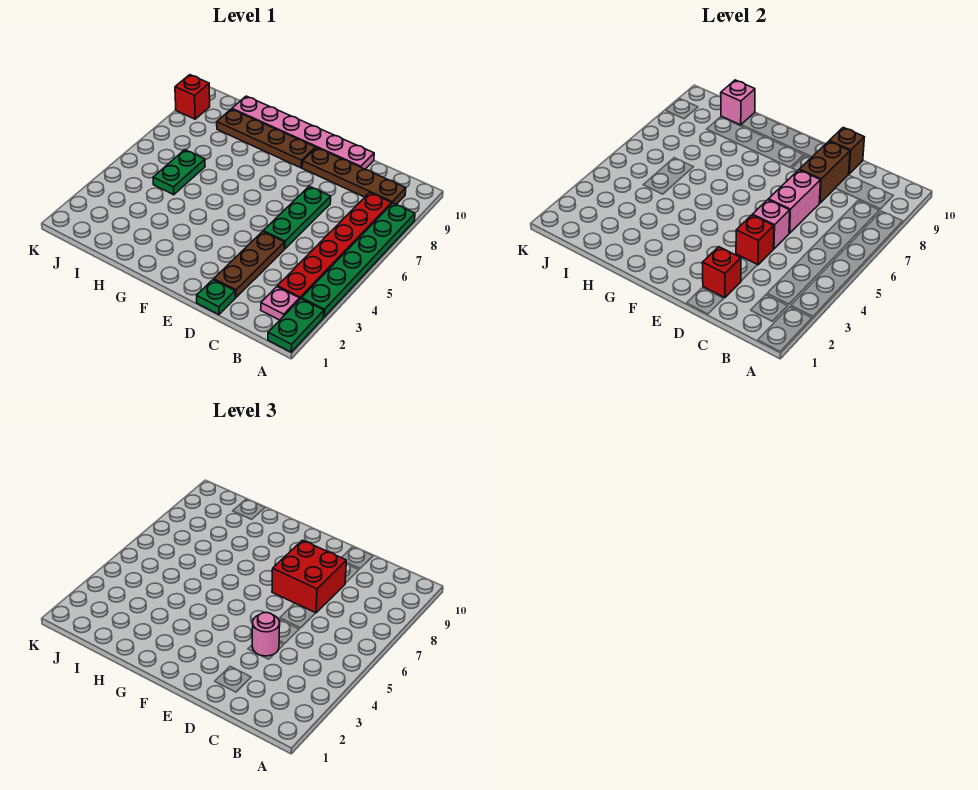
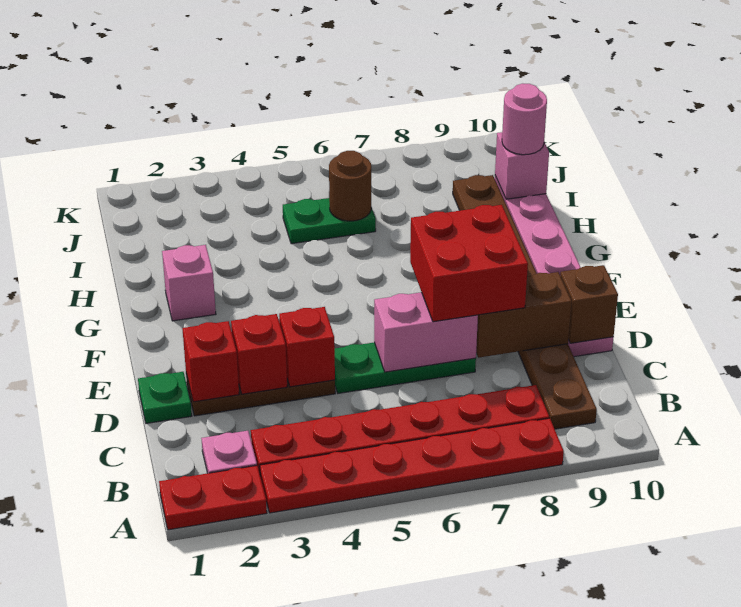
green 1x2 plate [268,299,324,352] -> red 1x2 plate [159,466,267,530]
green 1x6 plate [301,203,415,317] -> red 1x6 plate [260,418,564,513]
pink 1x1 round brick [252,612,280,656] -> pink 1x1 round brick moved to [502,84,547,155]
pink 1x1 brick [753,200,790,249] -> pink 1x1 brick moved to [162,245,216,321]
none -> brown 1x1 round brick [329,151,371,221]
red 1x1 brick [175,75,210,119] -> red 1x1 brick moved to [231,314,287,394]

